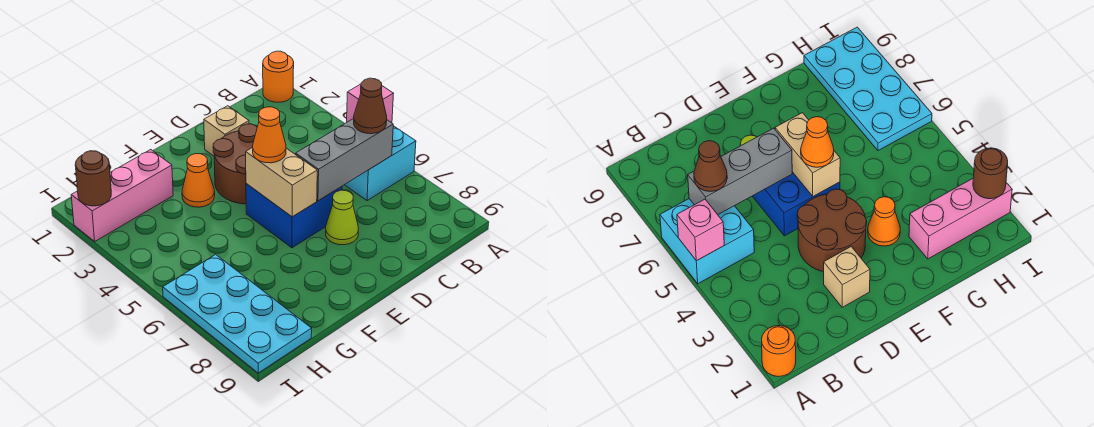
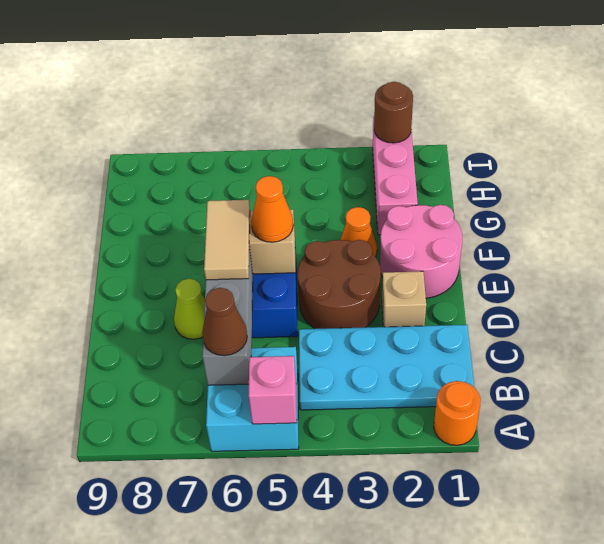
none -> tan 1x2 tile [204,200,250,280]
none -> pink 2x2 round brick [380,205,462,298]
cyan 2x4 plate [163,254,312,373] -> cyan 2x4 plate moved to [299,325,474,410]

